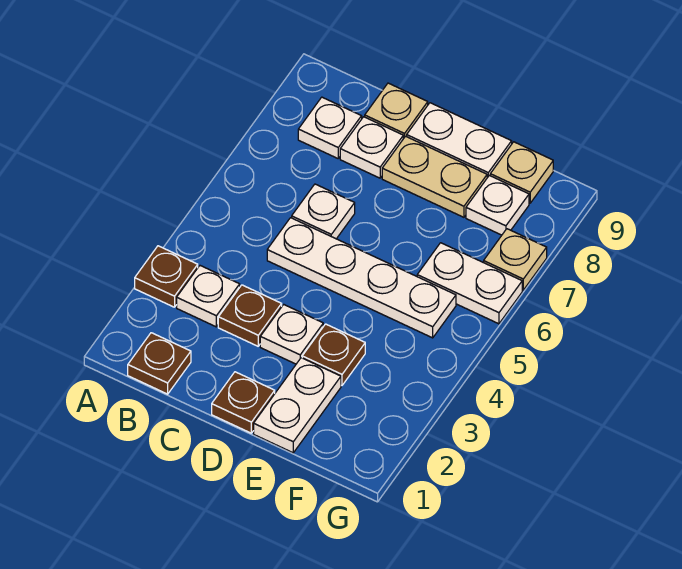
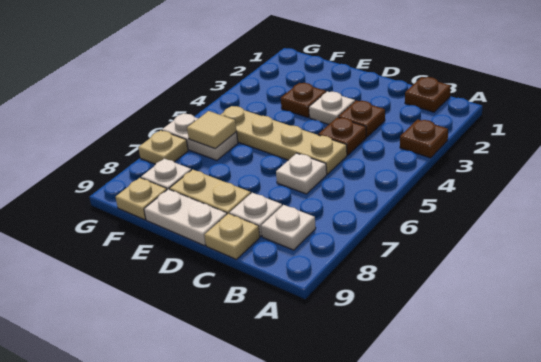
white 1x1 plate [177,266,240,327] -> none
white 1x4 plate [267,218,456,338] -> tan 1x4 plate [221,106,347,174]
brown 1x1 plate [212,372,275,433] -> brown 1x1 plate moved to [318,117,366,155]
white 1x2 plate [254,358,341,453] -> none
none -> tan 1x1 tile [187,111,236,149]

